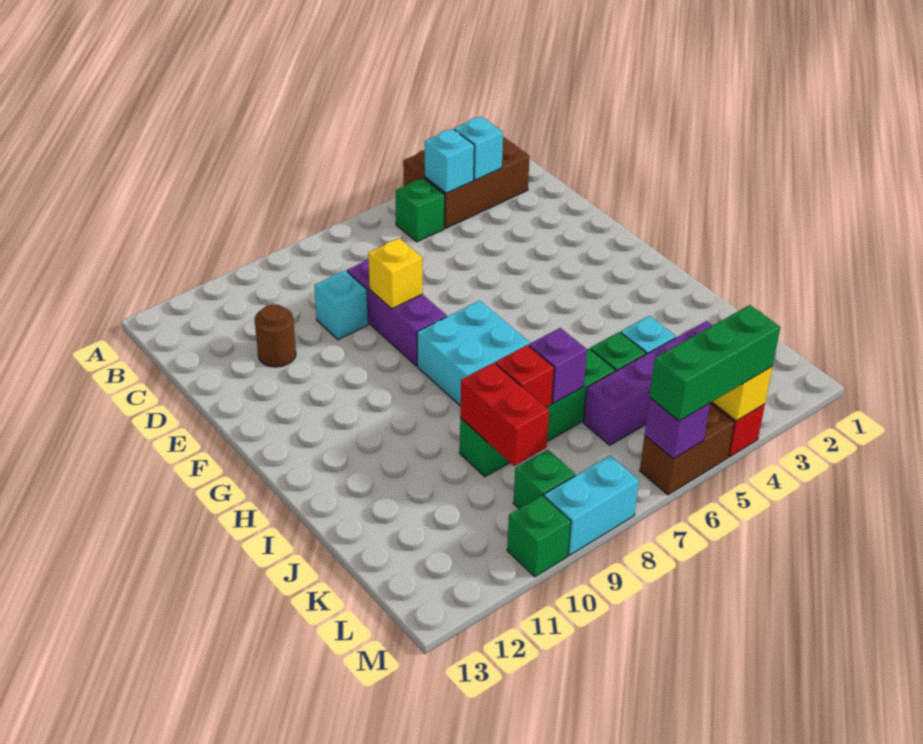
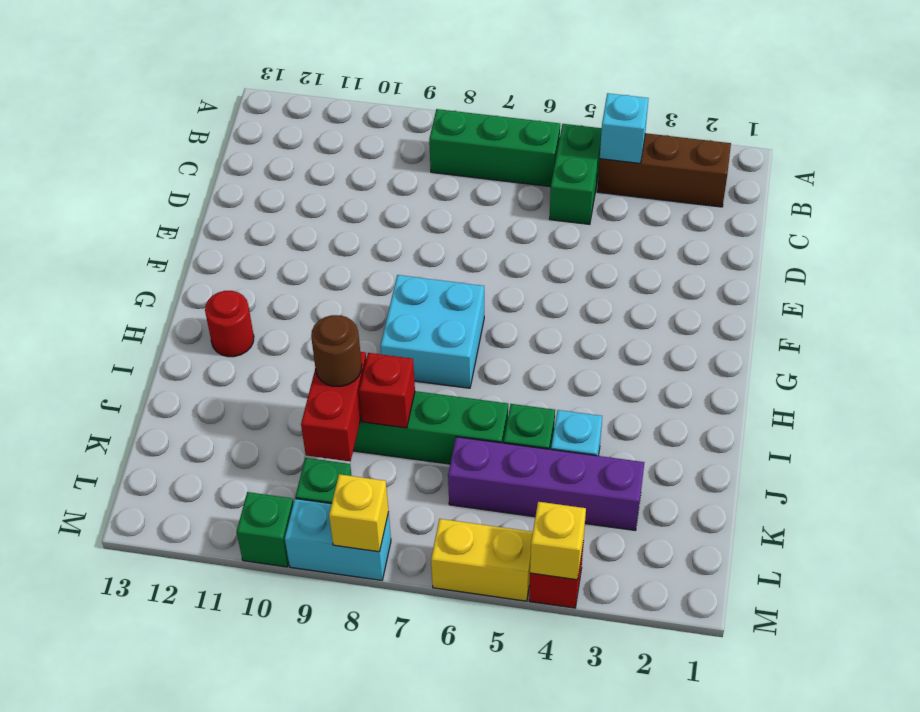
brown 2x3 brick [403,137,530,228] -> brown 1x3 brick [597,133,731,207]
cyan 1x1 brick [454,116,503,180] -> none
green 1x1 brick [395,178,445,242] -> green 1x2 brick [550,124,602,224]
purple 1x3 brick [347,259,447,366] -> none
cyan 1x1 brick [314,271,368,340] -> none
brown 1x1 round brick [255,304,296,367] -> brown 1x1 round brick moved to [311,315,362,386]
yellow 1x1 brick [368,238,423,309] -> yellow 1x1 brick moved to [329,474,389,552]
none -> red 1x1 round brick [205,291,254,357]
purple 1x1 brick [529,328,587,403] -> none
green 1x3 brick [650,305,780,421] -> green 1x3 brick moved to [429,109,560,187]
brown 1x2 brick [640,403,735,495] -> yellow 1x2 brick [431,519,533,601]
purple 1x1 brick [645,398,710,459] -> none

